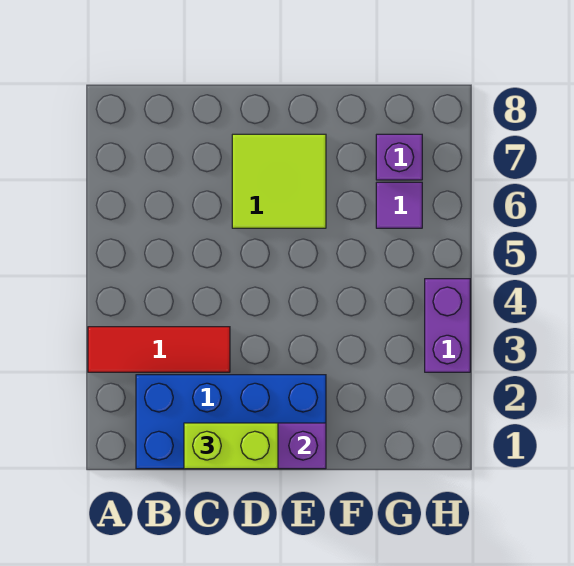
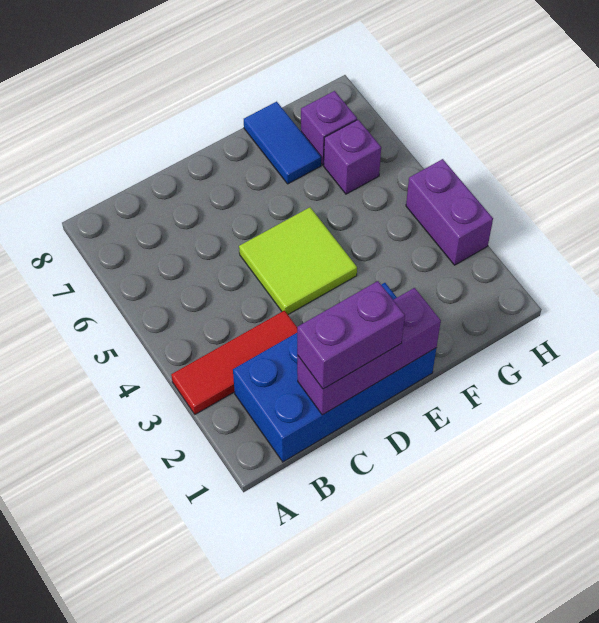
lime 1x2 brick [184,423,278,469] -> purple 1x2 brick [297,281,405,389]
lime 2x2 tile [232,134,326,228] -> lime 2x2 tile moved to [239,207,357,314]
none -> blue 1x2 tile [244,102,321,184]
purple 1x1 tile [376,182,422,228] -> purple 1x1 brick [324,120,381,194]

